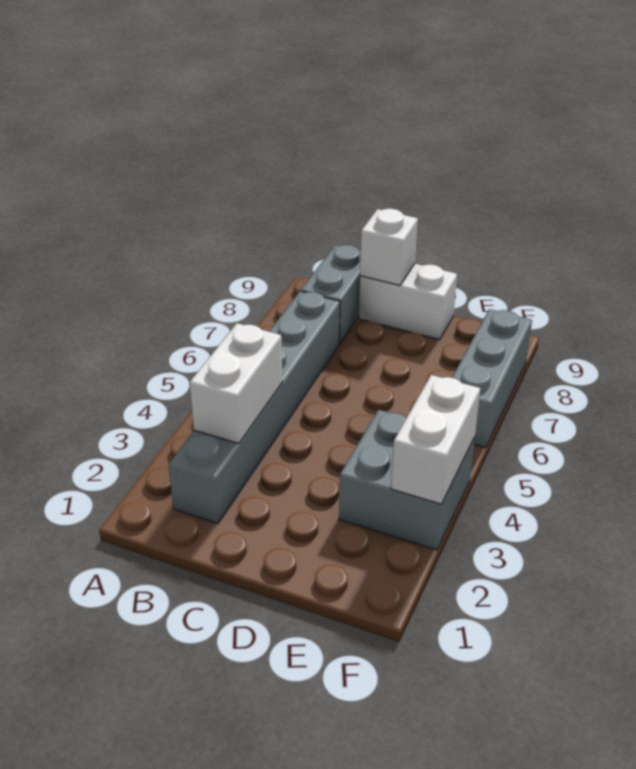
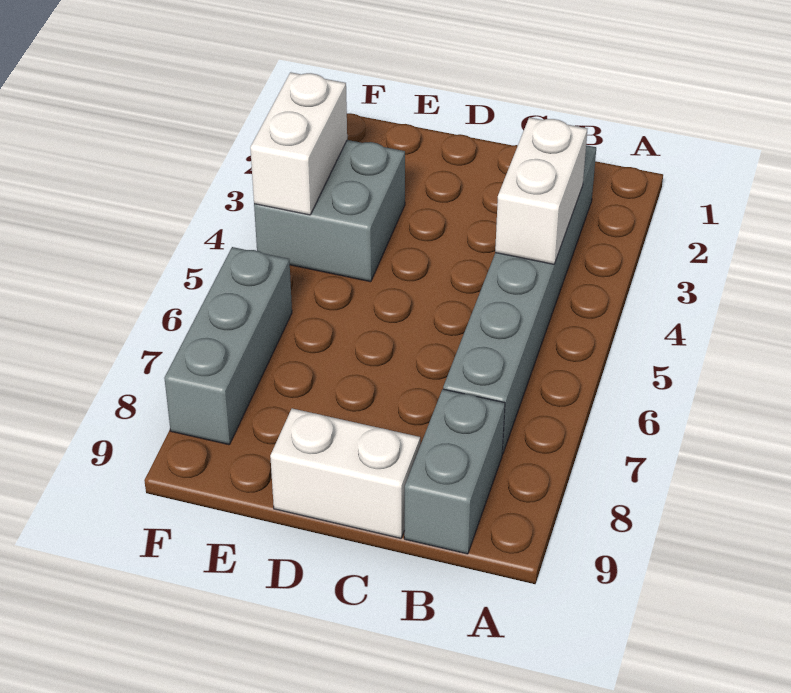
white 1x1 brick [360,209,418,285] -> none

